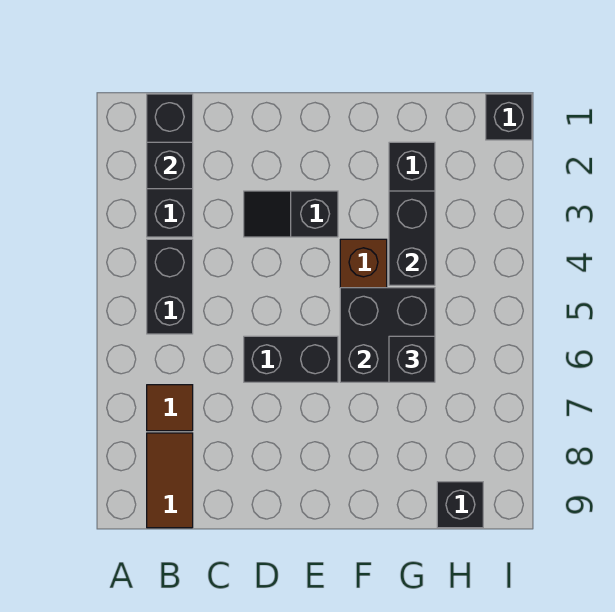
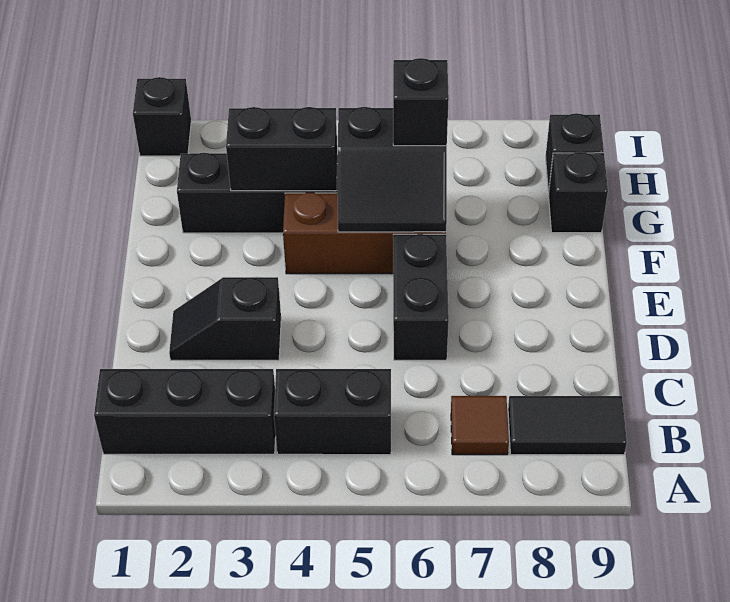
black 1x1 brick [147,142,193,189] -> black 1x1 brick moved to [549,152,608,233]
brown 1x2 tile [147,433,193,528] -> black 1x2 tile [508,396,627,455]
black 1x2 slope [244,191,338,237] -> black 1x2 slope turned to [169,277,281,360]
black 2x2 brick [340,288,435,382] -> black 2x2 slope [337,107,447,232]

